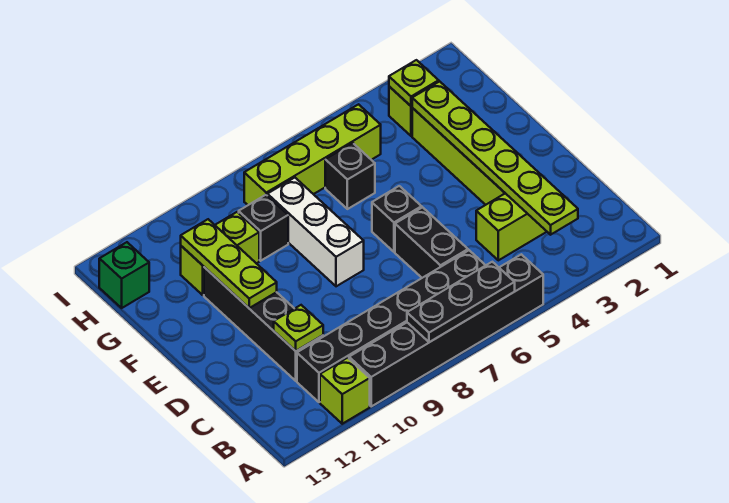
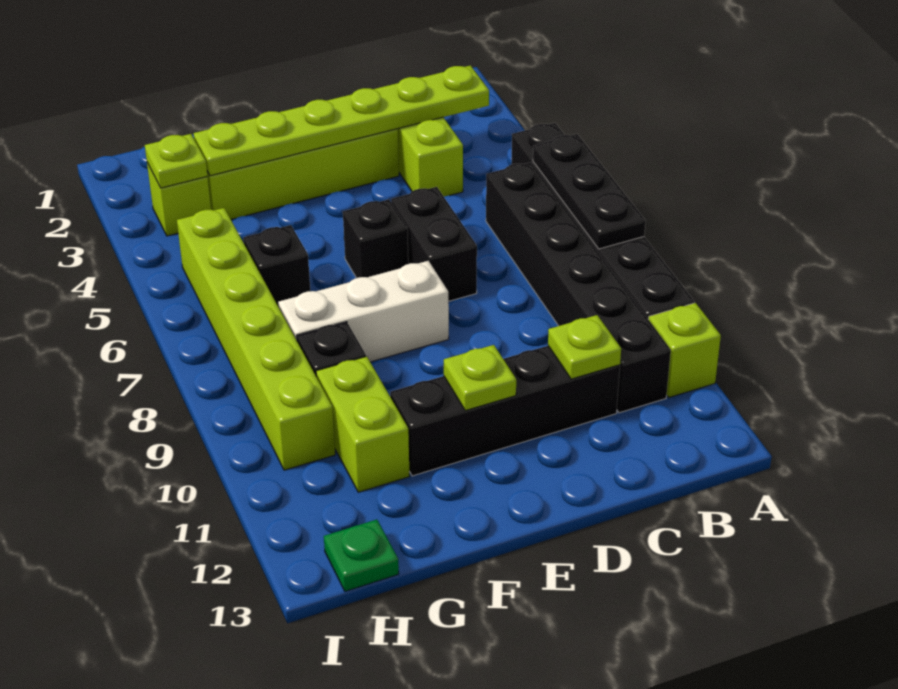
black 1x2 brick [395,207,468,278] -> black 1x2 brick turned to [391,187,477,301]
lime 1x3 plate [181,219,277,308] -> lime 1x1 plate [444,345,516,411]
lime 1x4 brick [244,104,381,205] -> lime 1x6 brick [177,208,335,470]
green 1x1 brick [99,242,149,308] -> green 1x1 plate [324,519,399,591]

